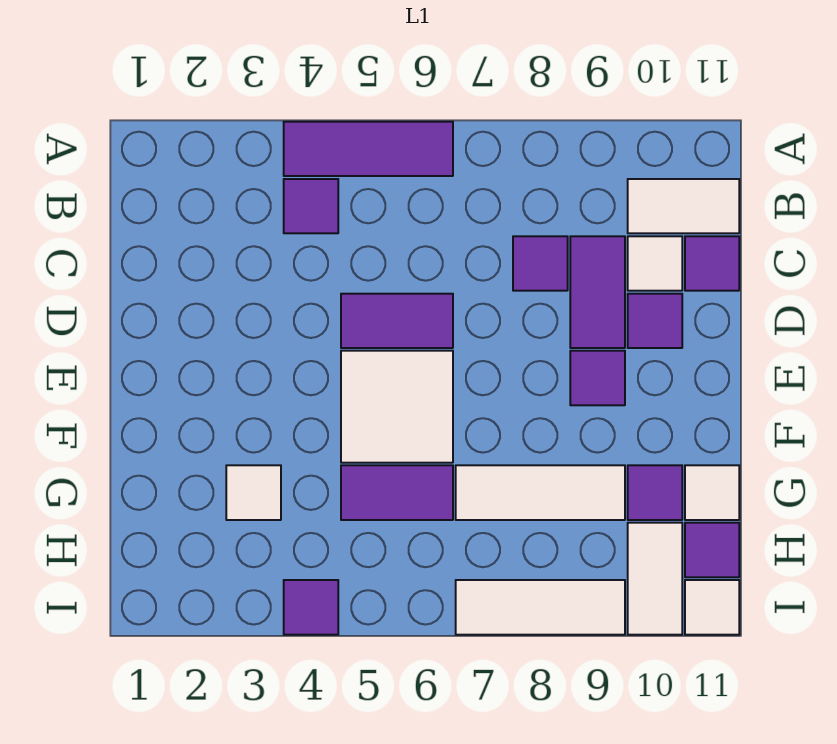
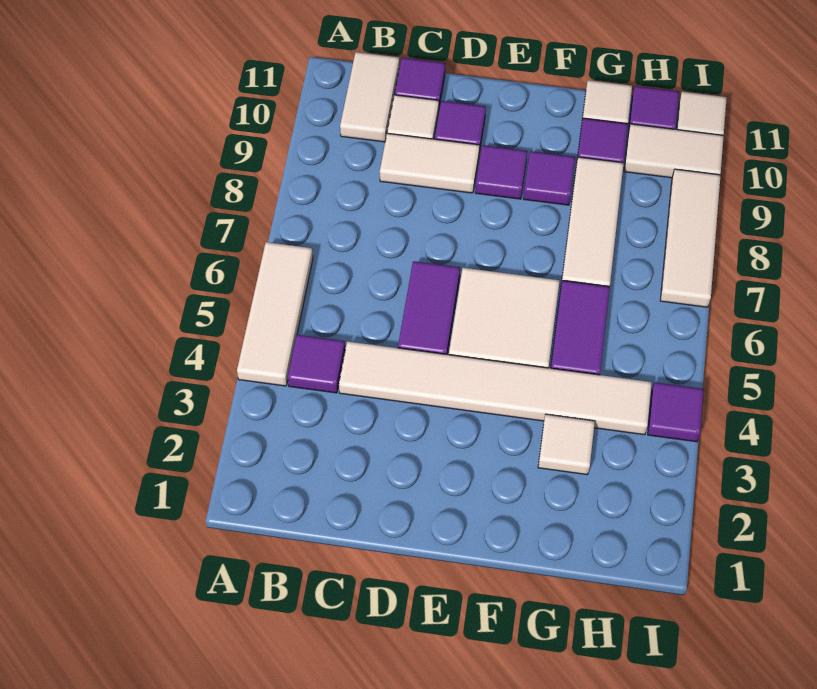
purple 1x3 tile [284,122,453,176] -> white 1x3 tile [237,242,313,386]
none -> white 1x6 tile [339,341,652,435]
purple 1x1 tile [513,236,568,291] -> purple 1x1 tile moved to [523,151,575,205]
purple 1x2 tile [570,236,625,348] -> white 1x2 tile [380,133,480,193]

